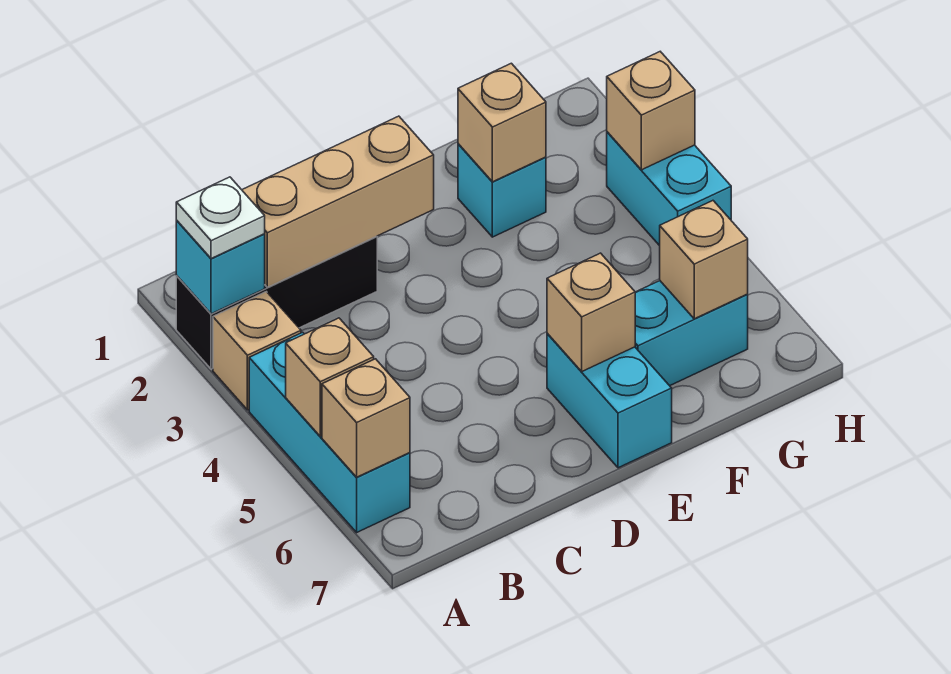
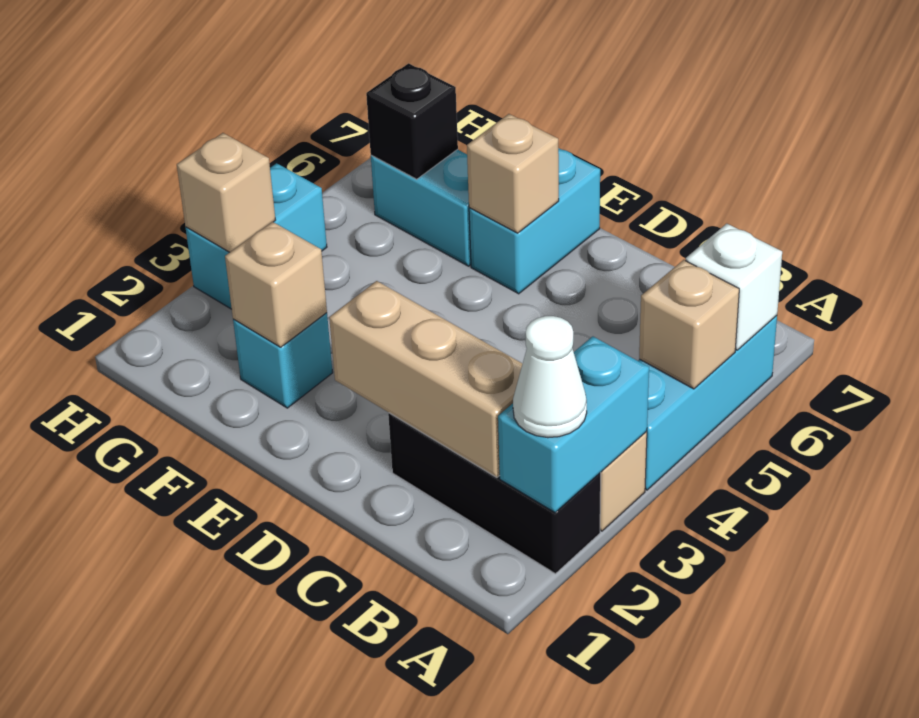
cyan 1x1 brick [176,221,265,314] -> cyan 1x2 brick [498,336,649,512]
white 1x1 plate [176,177,265,259] -> white 1x1 cone [513,316,587,438]
tan 1x1 brick [322,359,410,477] -> white 1x1 brick [685,224,782,350]
tan 1x1 brick [660,201,748,319] -> black 1x1 brick [366,63,458,179]

